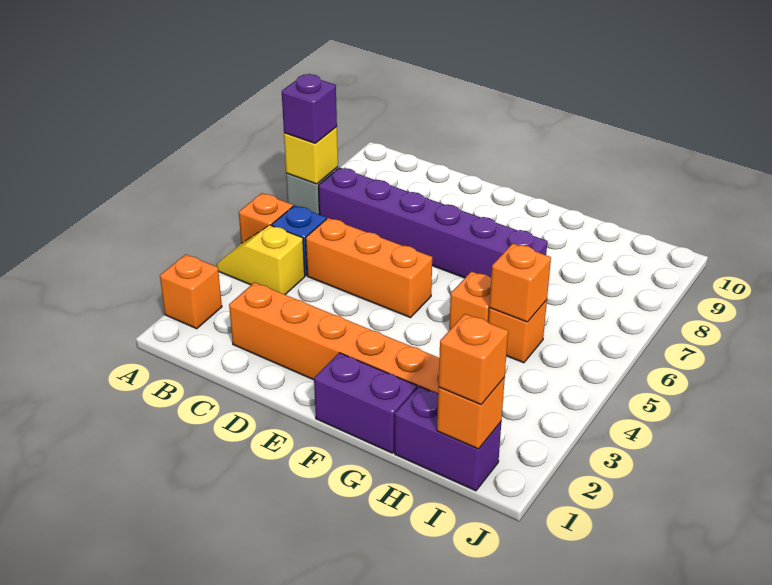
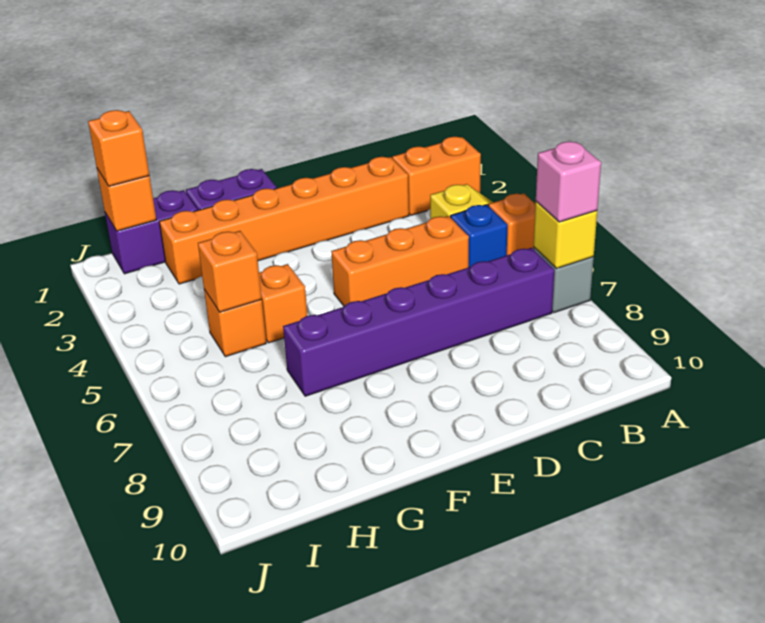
orange 1x1 brick [160,254,222,329] -> orange 1x2 brick [392,137,481,215]
purple 1x1 brick [282,74,337,143] -> pink 1x1 brick [536,141,601,222]

